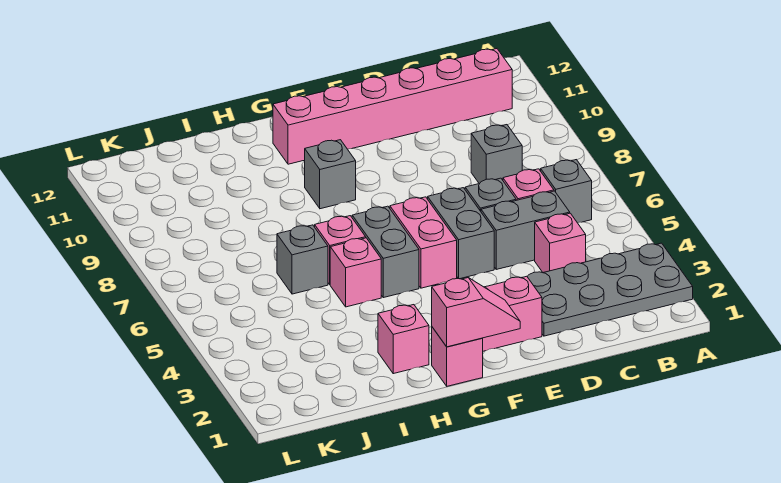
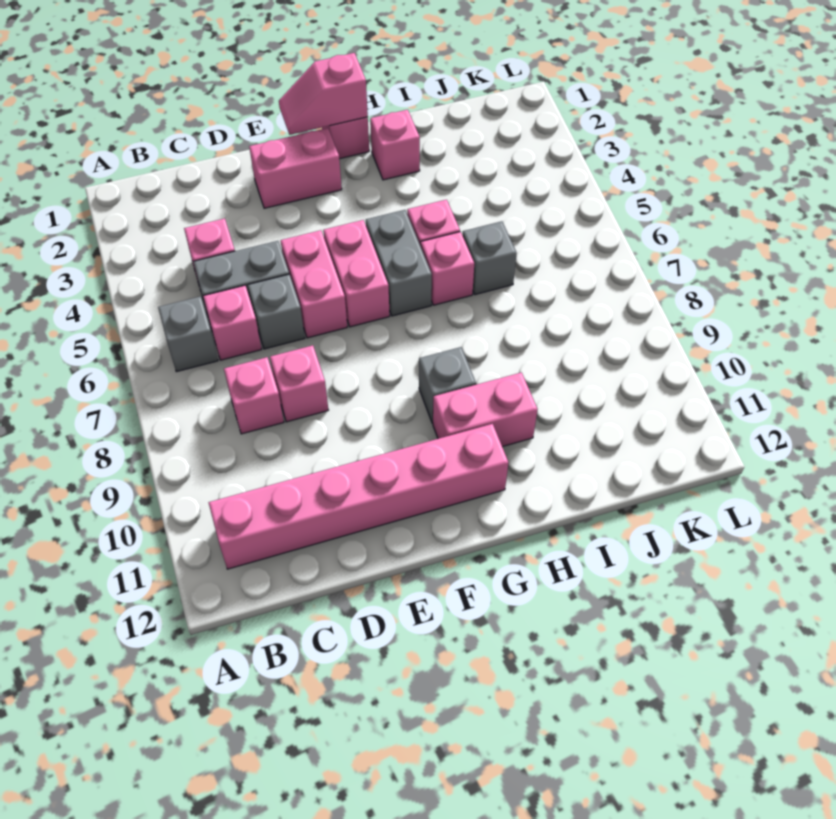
grey 2x4 plate [527,243,693,336] -> none
grey 1x1 brick [471,125,523,184] -> pink 1x1 brick [224,357,284,434]
none -> pink 1x1 brick [270,345,328,422]
grey 1x2 brick [428,188,494,279] -> pink 1x2 brick [281,230,347,338]
none -> pink 1x2 brick [433,373,538,447]

